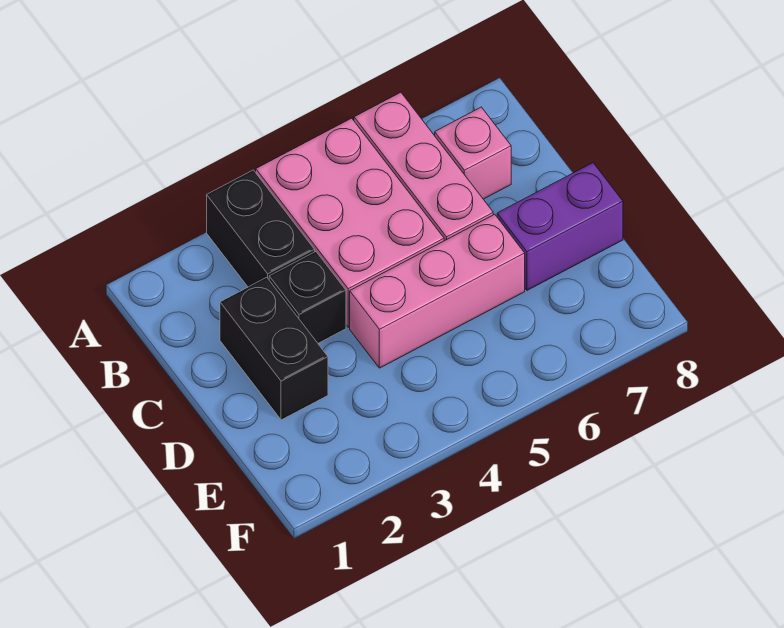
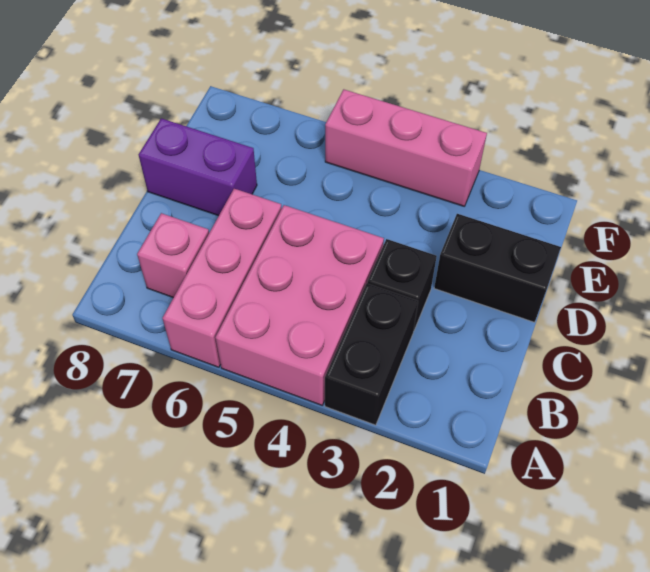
black 1x2 brick [220,277,328,420] -> black 1x2 brick turned to [434,214,561,322]
pink 1x3 brick [350,214,525,368] -> pink 1x3 brick moved to [325,89,487,206]

